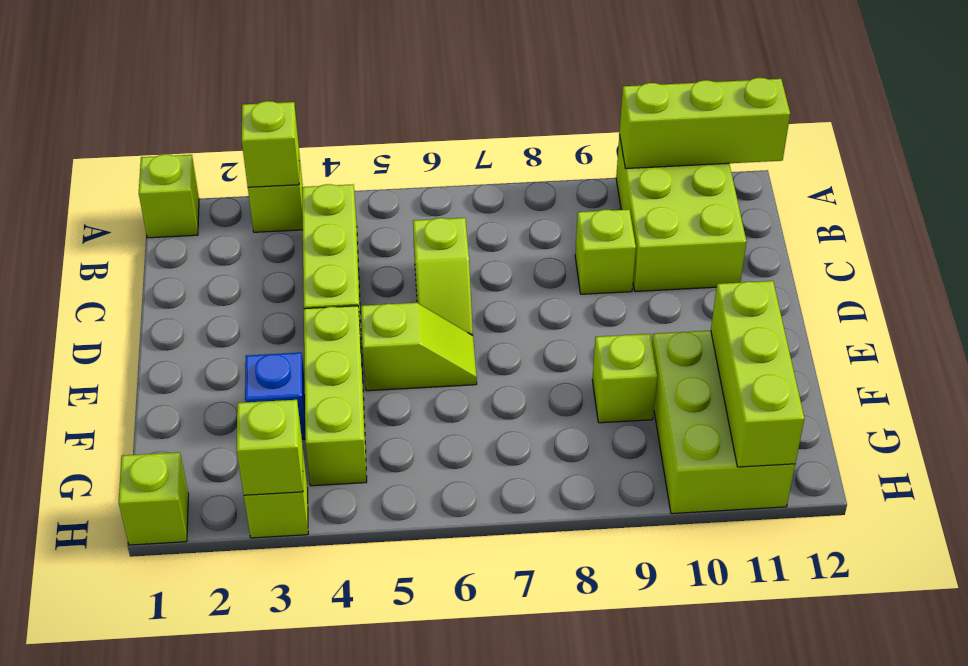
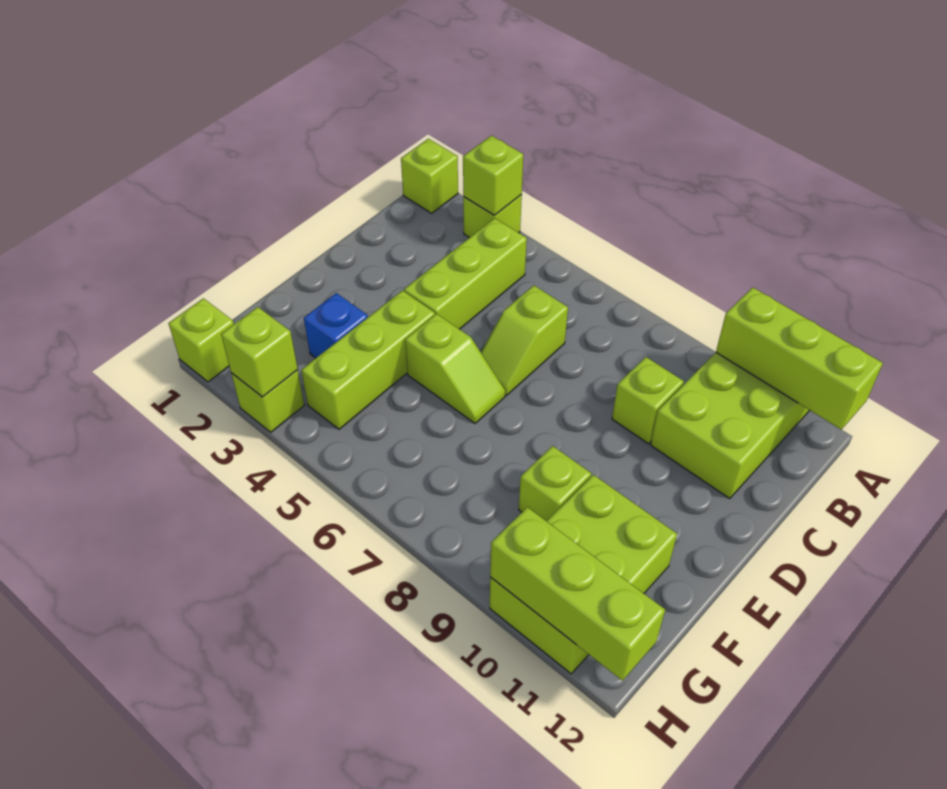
lime 1x3 brick [711,281,804,467] -> lime 1x3 brick turned to [490,507,665,681]

